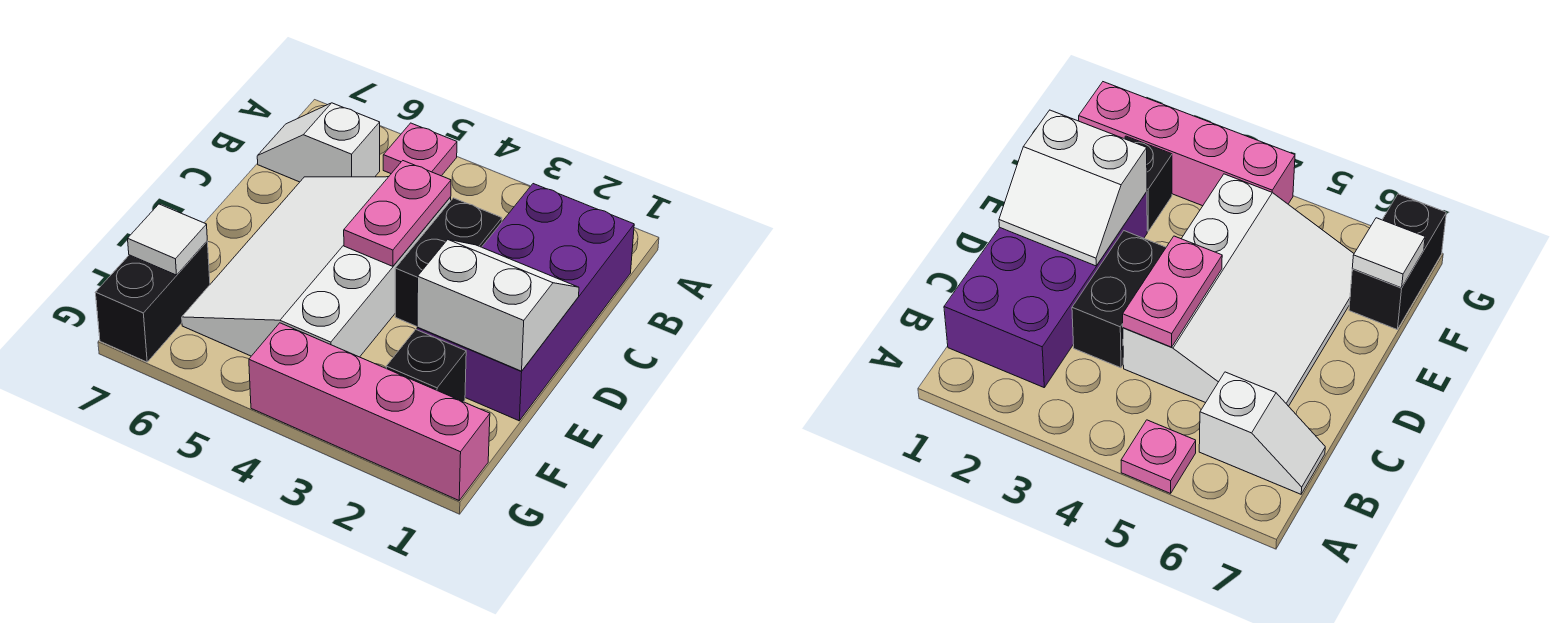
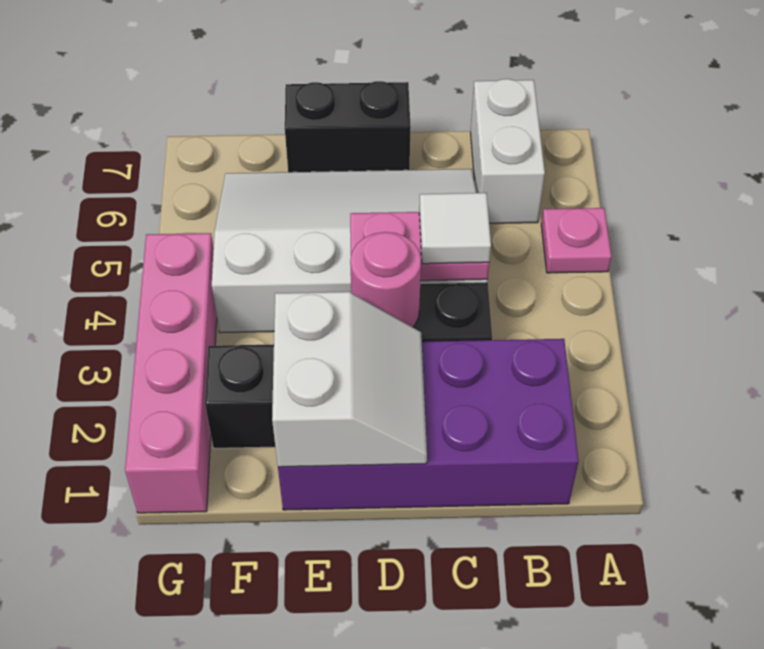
white 1x2 slope [257,103,380,182] -> white 1x2 brick [471,79,545,223]
none -> pink 1x1 round brick [350,232,421,327]
black 1x2 brick [95,241,210,362] -> black 1x2 brick moved to [285,81,411,172]
white 1x1 tile [128,204,207,275] -> white 1x1 tile moved to [419,193,491,264]

